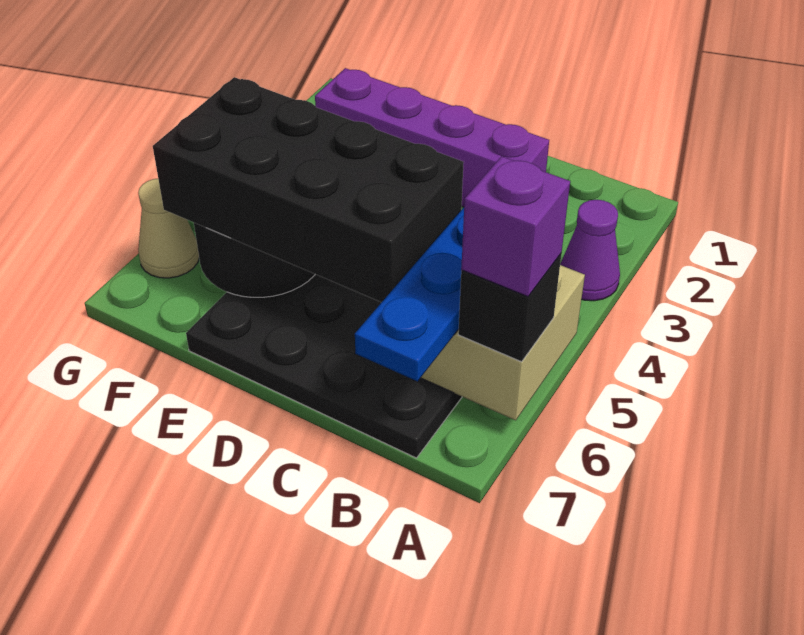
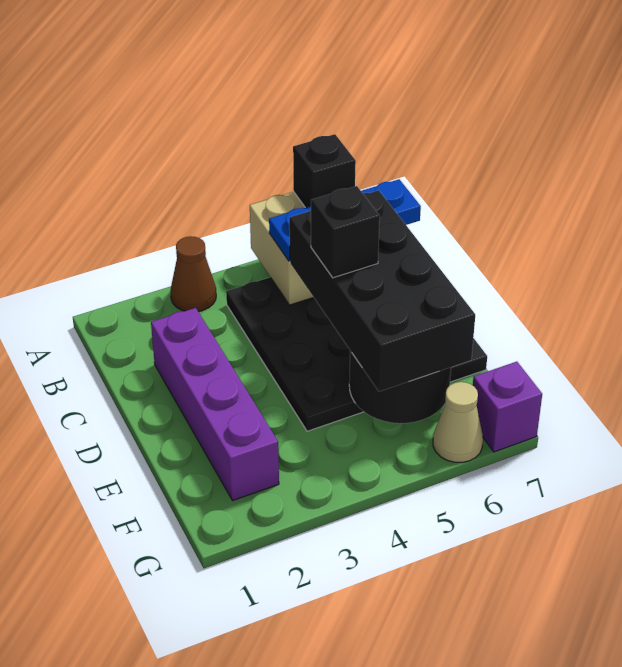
purple 1x1 cone [560,200,620,301] -> brown 1x1 cone [170,236,216,312]
purple 1x1 brick [461,156,570,297] -> purple 1x1 brick moved to [473,362,542,452]
none -> black 1x1 brick [311,186,380,278]

